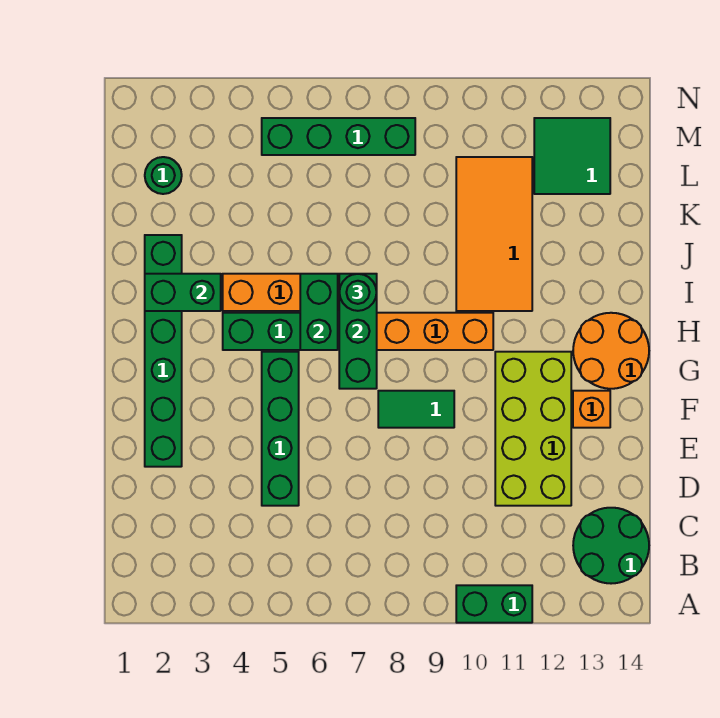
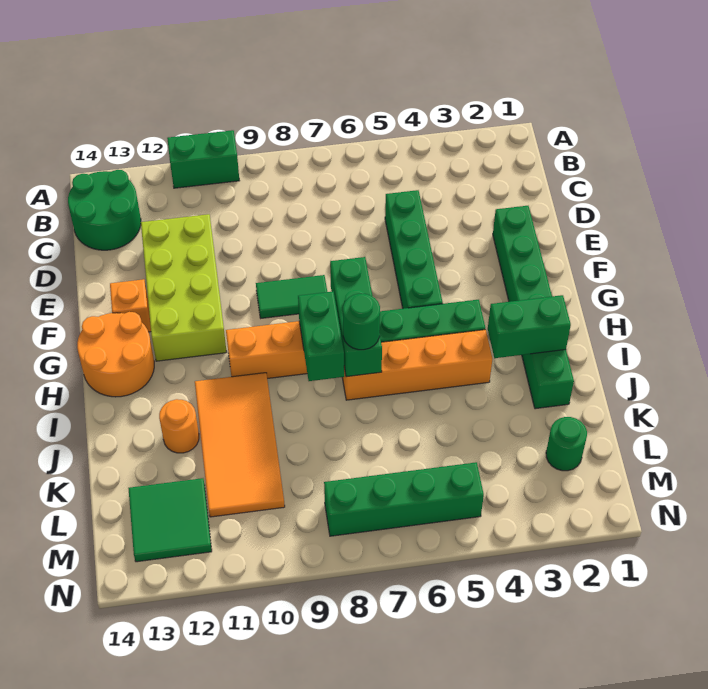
green 1x2 brick [300,274,338,350] -> green 1x2 brick moved to [298,292,344,381]
none -> orange 1x1 round brick [159,399,199,453]

